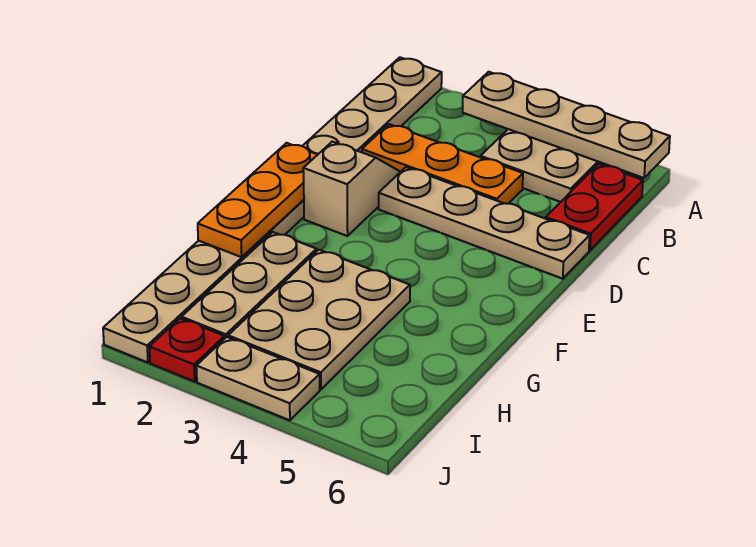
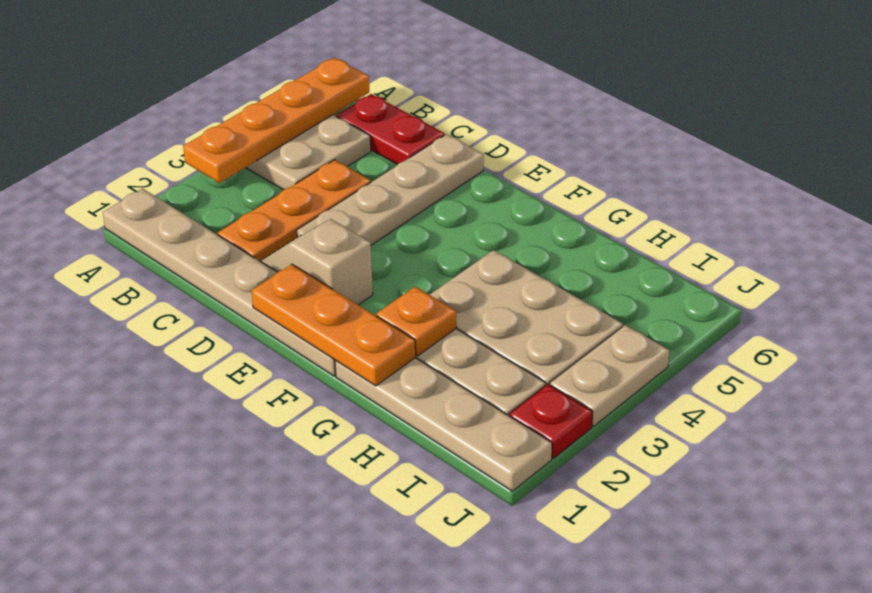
tan 1x4 plate [463,72,670,178] -> orange 1x4 plate [183,58,369,183]
none -> orange 1x1 plate [376,287,456,356]

